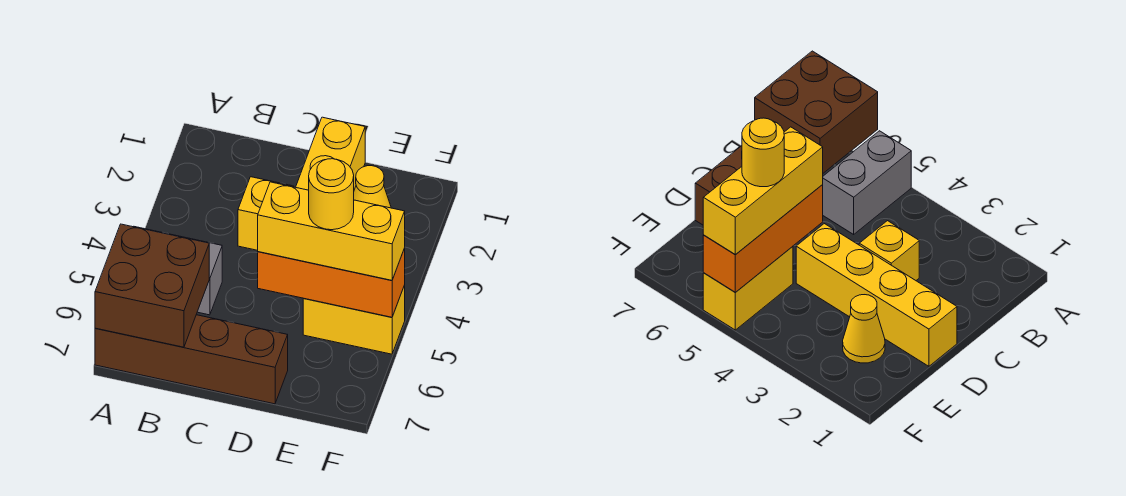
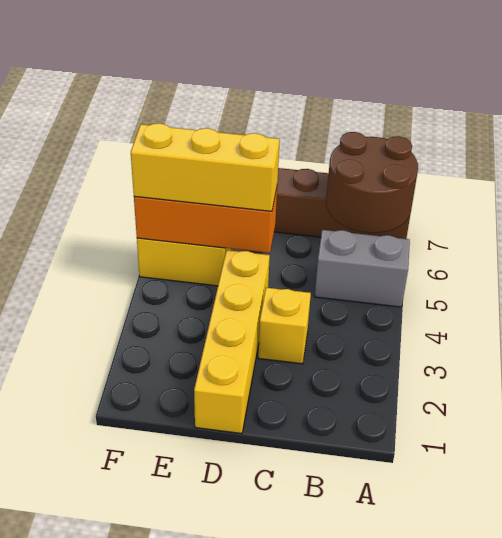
brown 2x2 brick [95,224,209,347] -> brown 2x2 round brick [326,132,418,233]
yellow 1x1 cone [354,166,391,208] -> none
yellow 1x1 round brick [309,159,354,230] -> none

